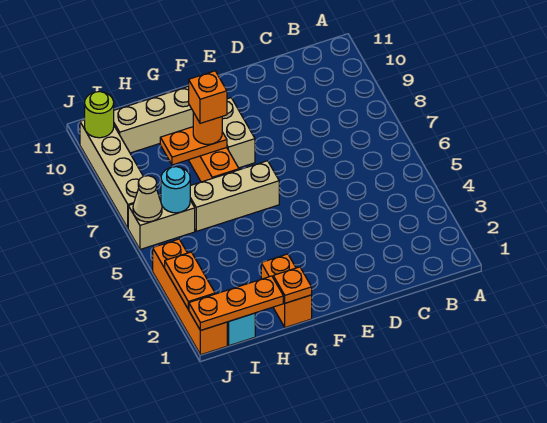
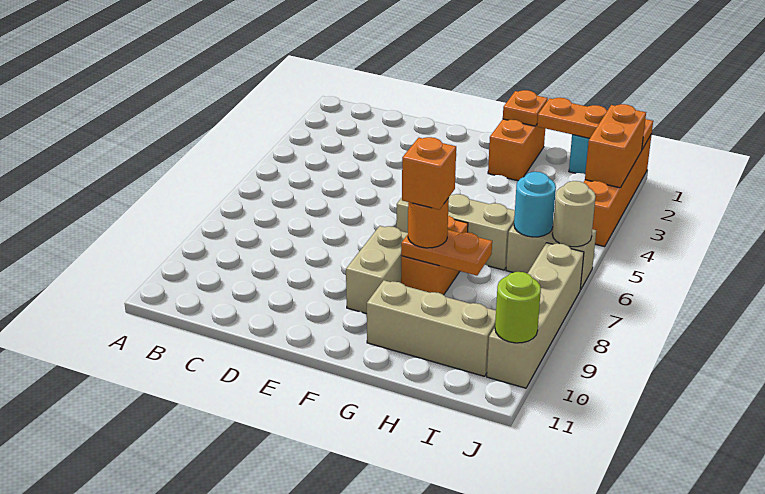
orange 1x2 plate [165,252,215,309] -> orange 1x2 brick [585,104,646,188]
tan 1x1 cone [133,176,162,222] -> tan 1x1 round brick [552,181,596,247]

